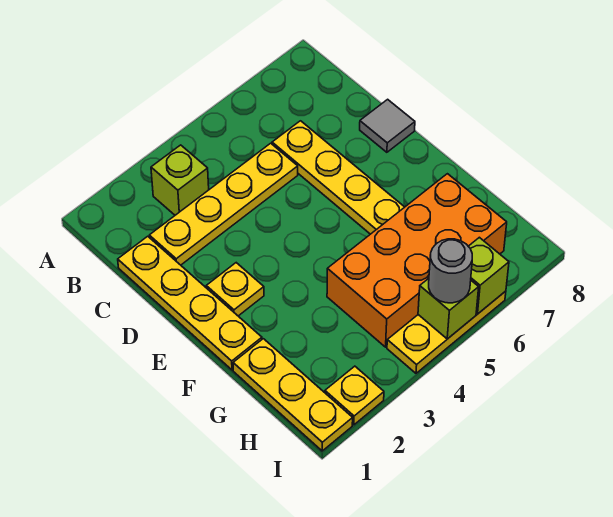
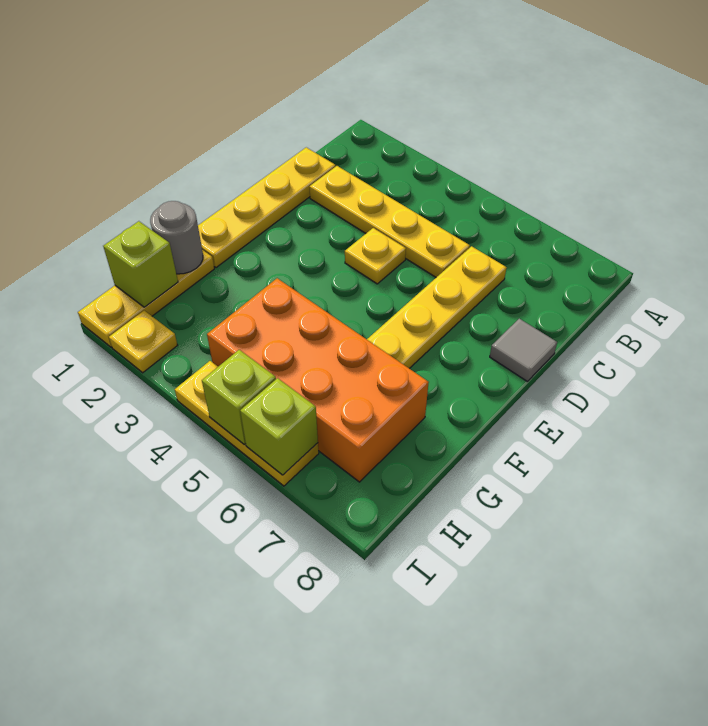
lime 1x1 brick [151,145,209,215] -> lime 1x1 brick moved to [103,221,178,307]
yellow 1x1 plate [206,263,264,316] -> yellow 1x1 plate moved to [345,228,406,284]
grey 1x1 round brick [429,239,472,303] -> grey 1x1 round brick moved to [150,201,203,274]

